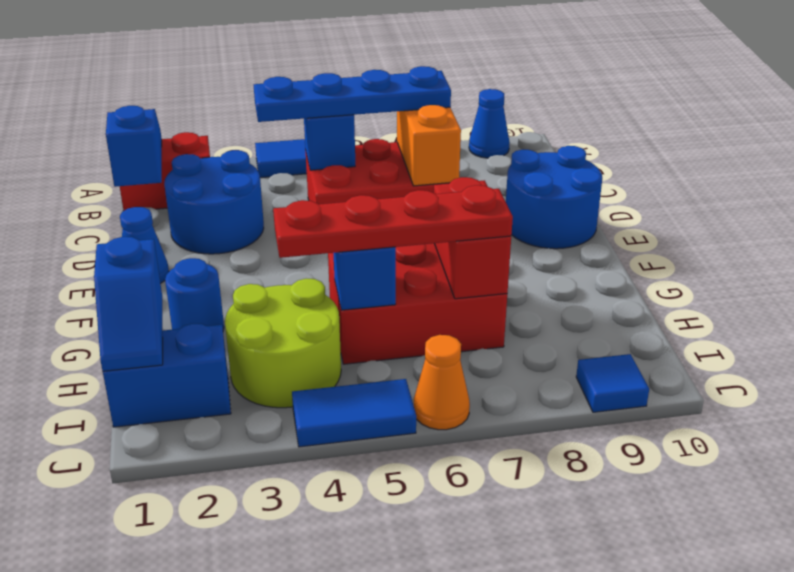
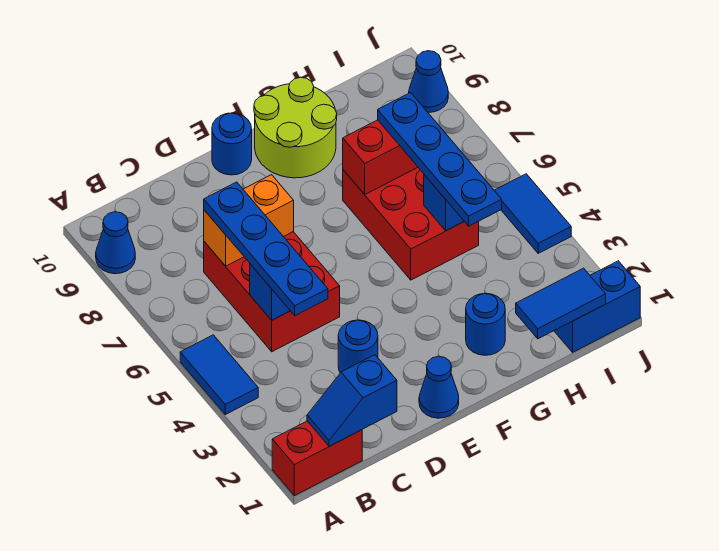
red 1x2 brick [120,132,210,211] -> red 1x2 brick turned to [272,421,362,496]
blue 2x2 round brick [164,150,264,254] -> blue 1x1 round brick [338,320,378,373]
blue 2x2 round brick [506,146,602,249] -> blue 1x1 round brick [212,113,252,175]
blue 1x2 slope [94,237,163,371] -> blue 1x2 tile [516,268,606,339]
lime 2x2 round brick [225,279,341,408] -> lime 2x2 round brick moved to [254,77,337,178]
red 1x4 plate [273,185,513,258] -> blue 1x4 plate [378,93,502,226]
blue 1x2 brick [103,324,231,427] -> blue 1x2 brick turned to [554,261,640,352]
orange 1x1 cone [414,335,470,430] -> none
blue 1x1 tile [576,354,649,412] -> blue 1x1 cone [409,51,448,112]

